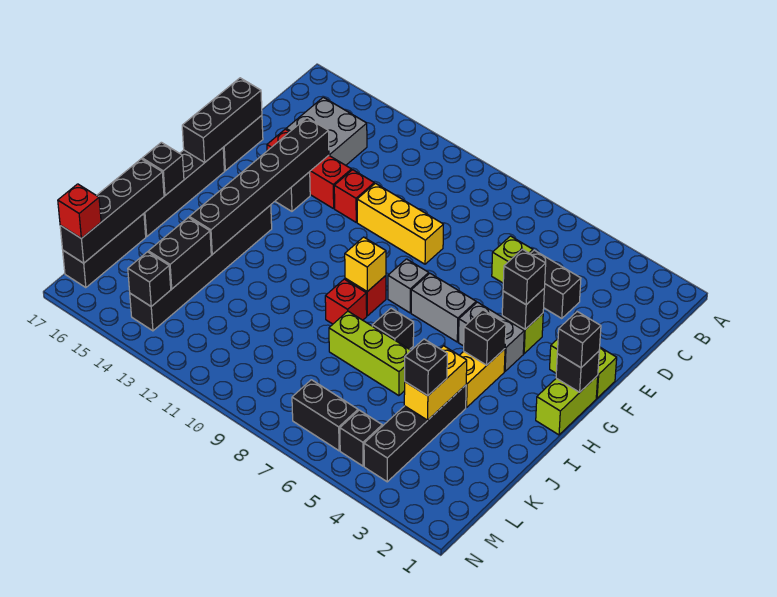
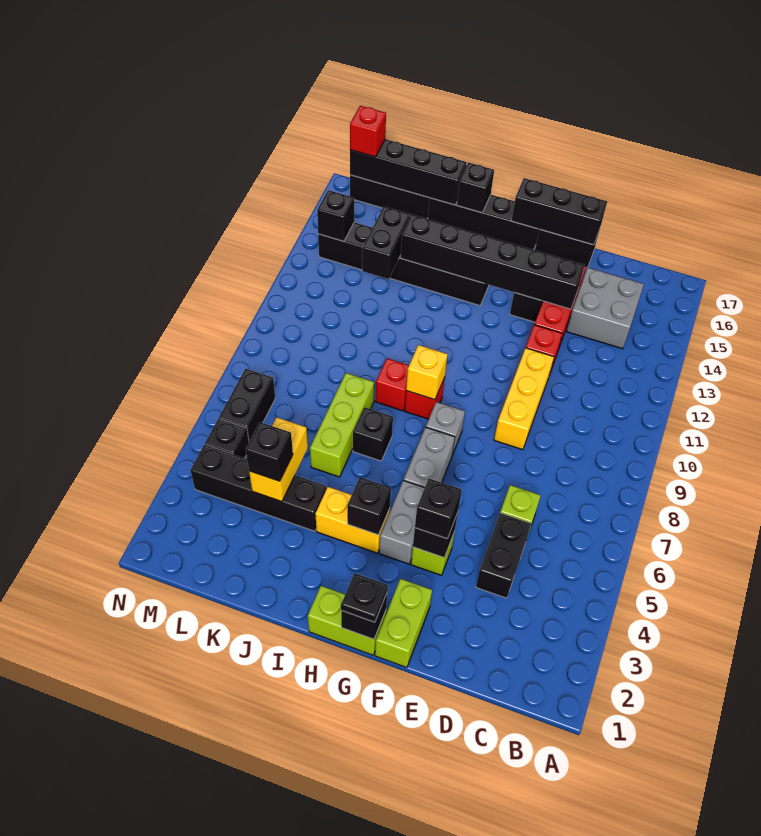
black 1x1 brick [557,312,601,368] -> black 1x1 plate [341,573,388,622]
yellow 1x2 brick [404,346,467,420] -> yellow 1x2 brick turned to [249,417,308,502]
black 1x2 brick [149,217,211,289] -> black 1x2 brick turned to [362,206,410,279]

